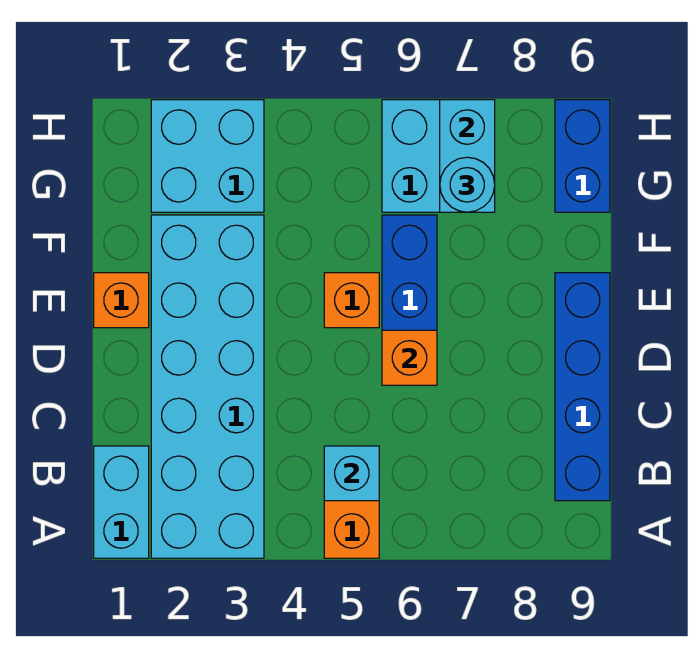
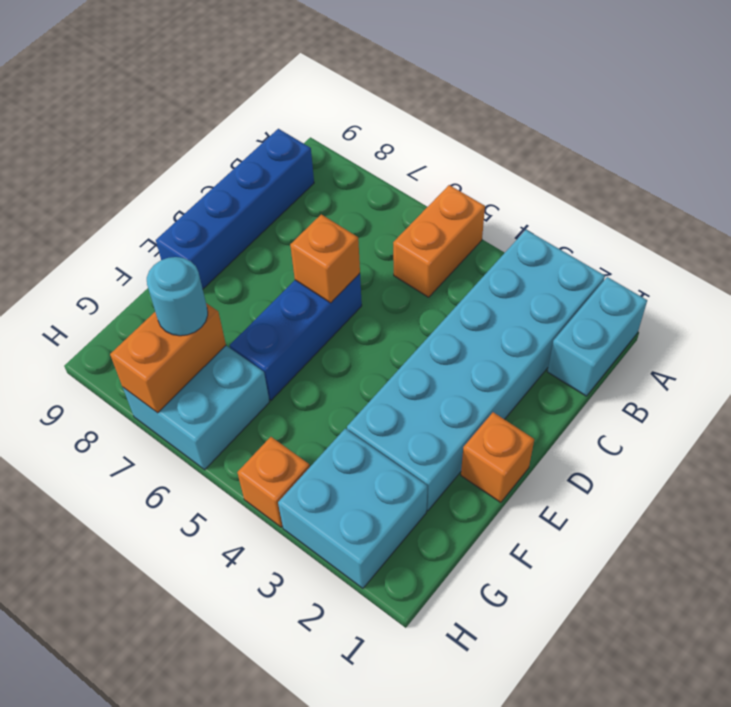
cyan 1x1 brick [324,446,379,501] -> none
orange 1x1 brick [324,273,379,328] -> orange 1x1 brick moved to [237,437,310,527]
cyan 1x2 brick [440,100,495,212] -> orange 1x2 brick [110,303,226,413]
blue 1x2 brick [555,100,610,212] -> none

